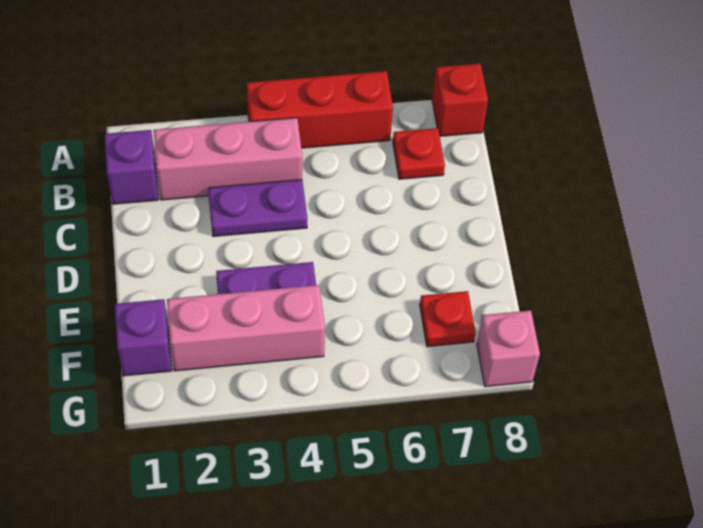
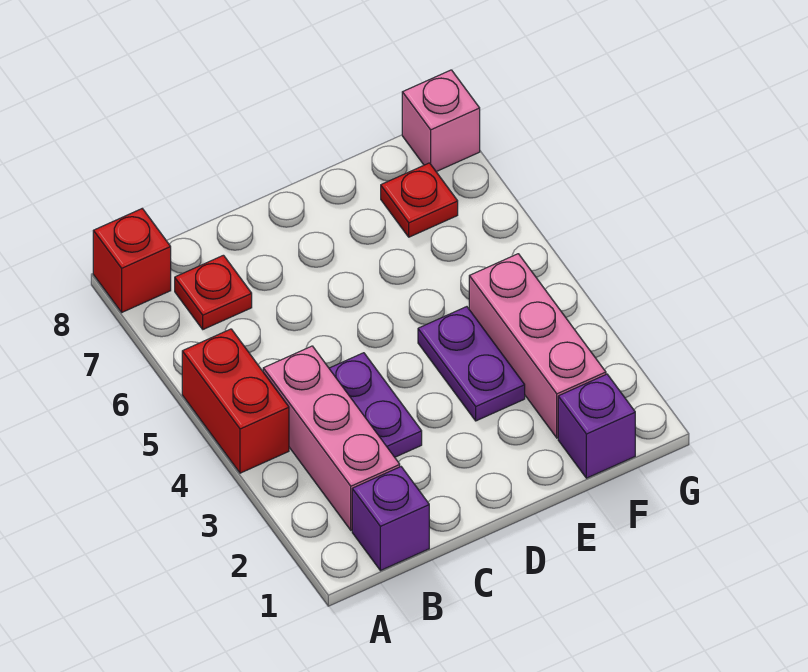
red 1x3 brick [247,71,393,148] -> red 1x2 brick [182,329,289,473]

